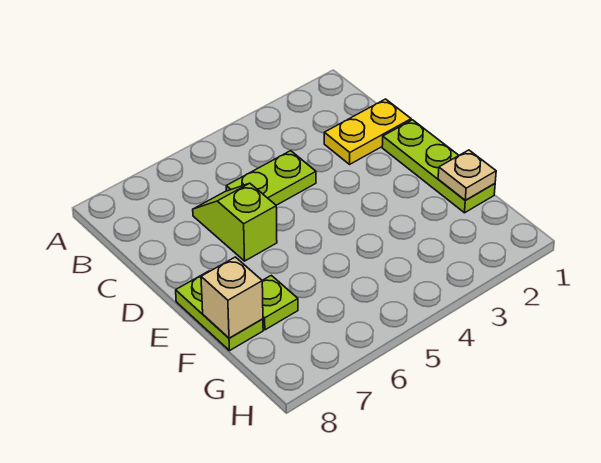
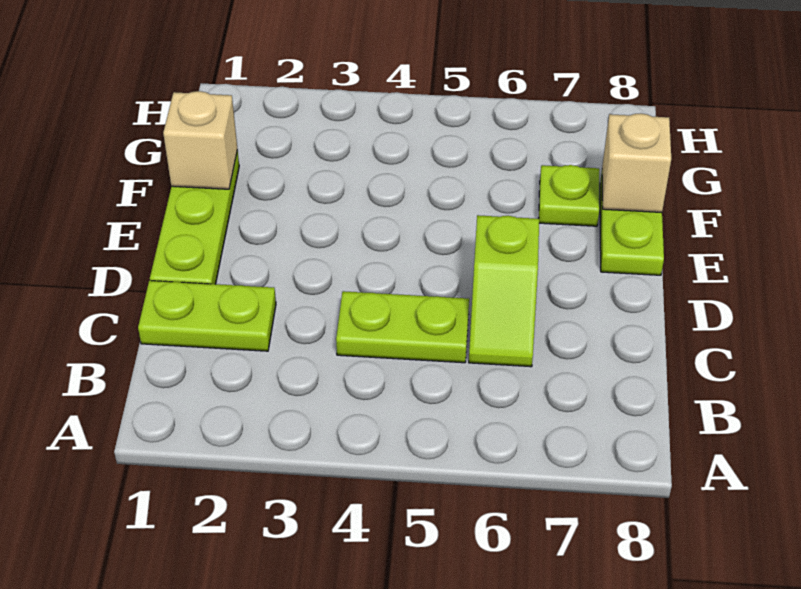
yellow 1x2 plate [324,99,411,164] -> lime 1x2 plate [138,281,276,351]
tan 1x1 plate [438,150,496,200] -> tan 1x1 brick [163,91,237,189]

